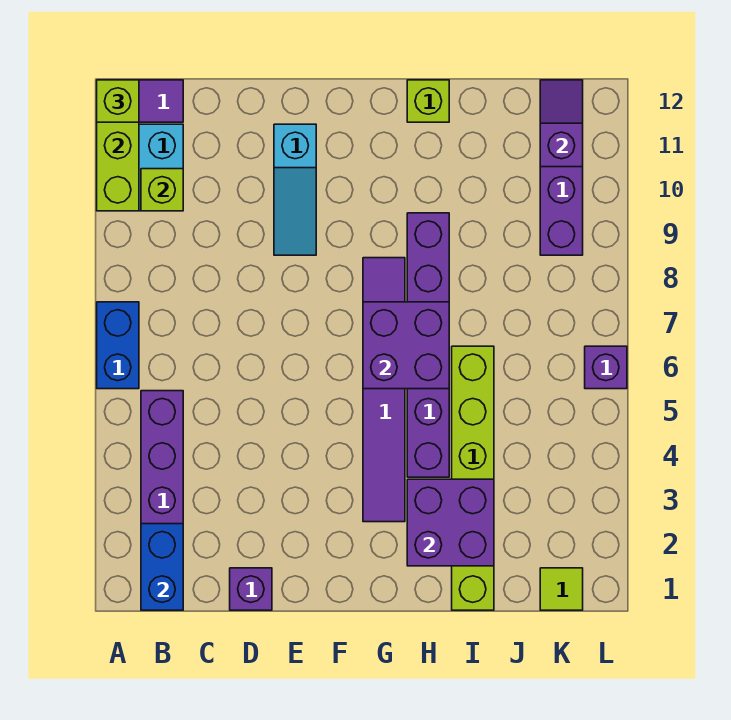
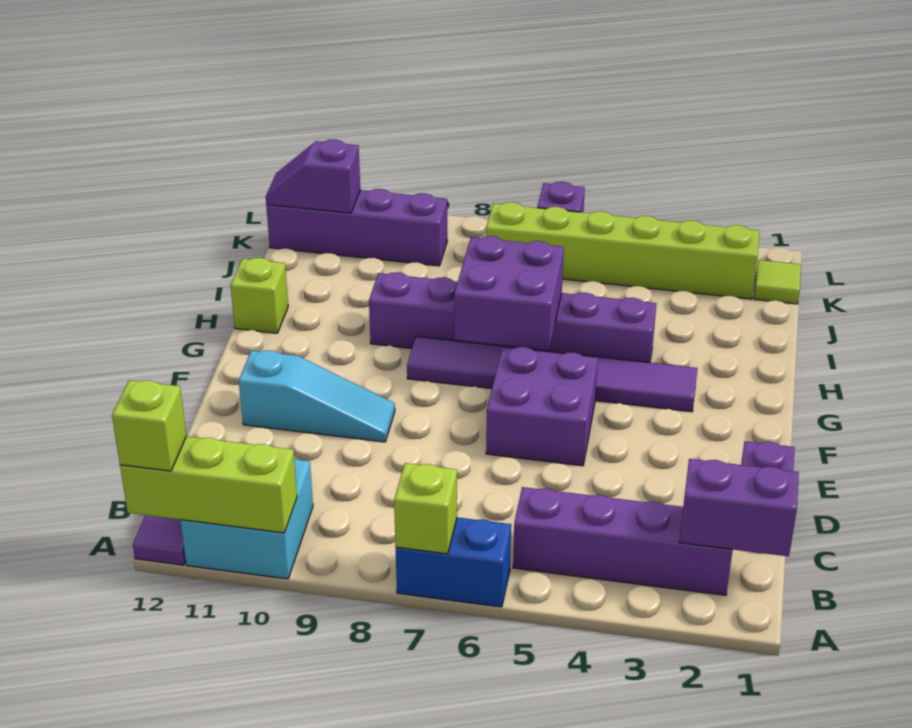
blue 1x2 brick [141,524,183,610] -> purple 1x2 brick [679,459,799,556]
lime 1x1 brick [141,169,183,211] -> lime 1x1 brick moved to [394,463,457,554]
purple 2x2 brick [407,479,494,566] -> purple 2x2 brick moved to [486,347,598,466]
lime 1x6 brick [452,346,494,610] -> lime 1x6 brick moved to [486,202,760,299]

